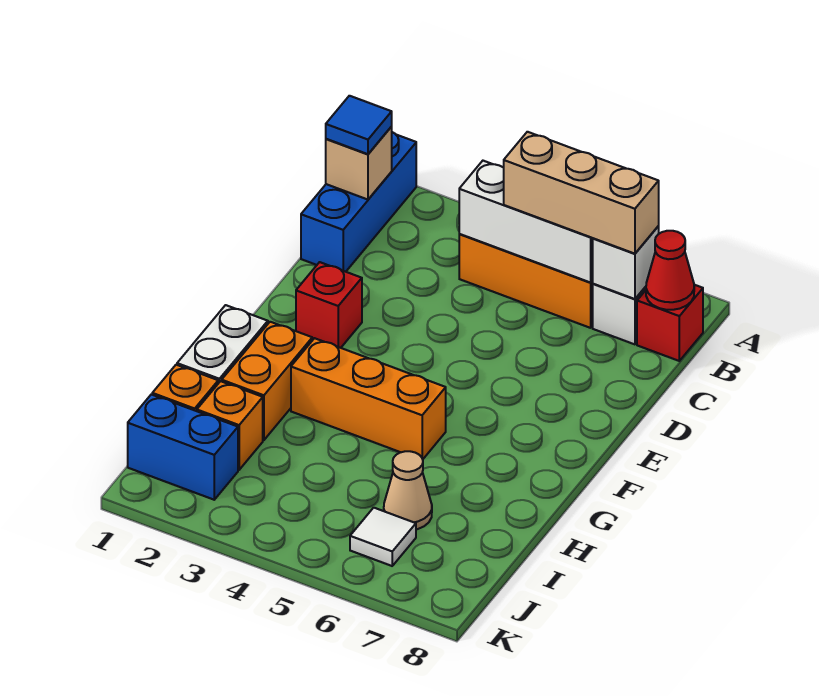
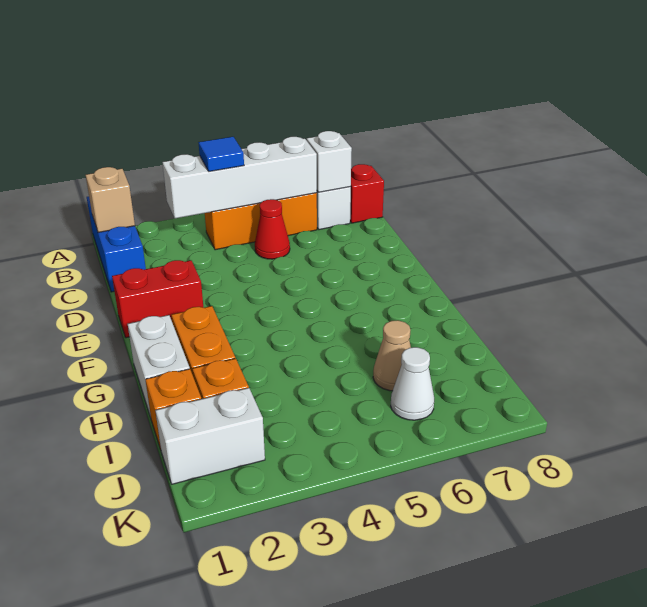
blue 1x1 tile [326,96,392,154] -> blue 1x1 tile moved to [198,137,244,171]
white 1x3 brick [459,161,593,283] -> white 1x4 brick [163,137,317,218]
tan 1x3 brick [504,132,659,254] -> none
red 1x1 cone [646,231,694,310] -> red 1x1 cone moved to [255,199,290,259]
red 1x1 brick [296,262,362,348] -> red 1x2 brick [112,260,204,338]
orange 1x3 brick [291,338,446,459] -> none
blue 1x2 brick [128,394,238,500] -> white 1x2 brick [155,388,265,484]
white 1x1 tile [350,508,416,566] -> white 1x1 cone [391,347,434,420]

